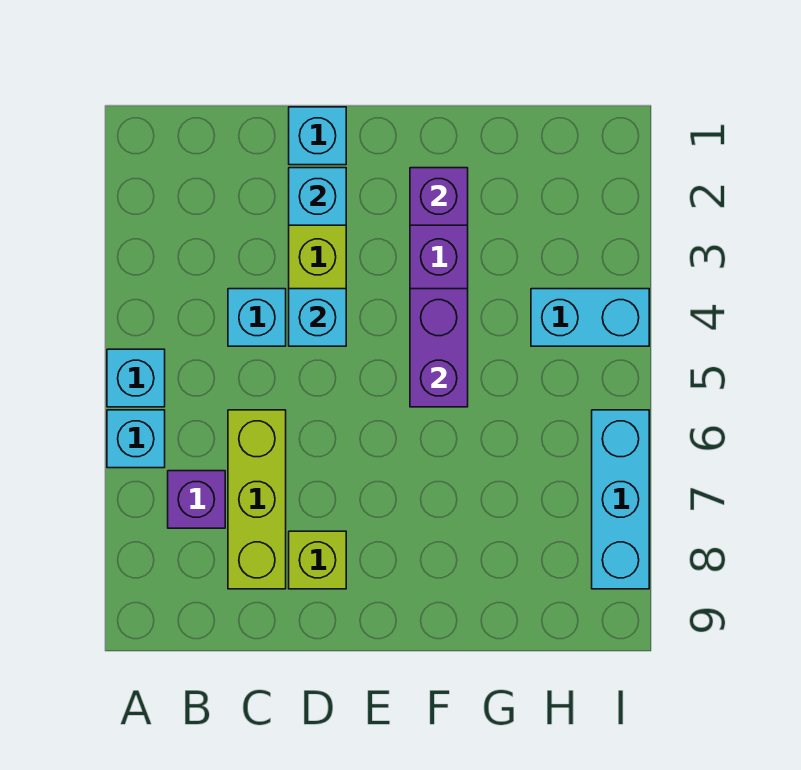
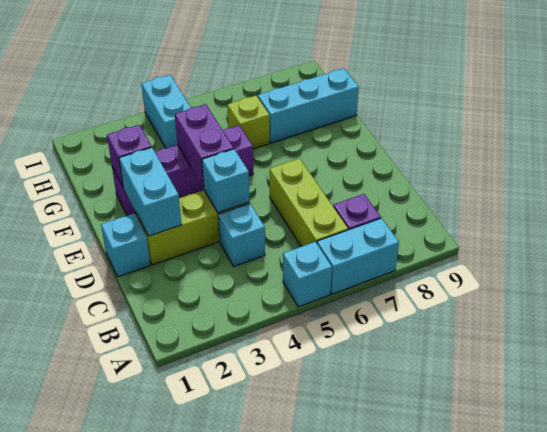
cyan 1x1 brick [107,410,165,468] -> cyan 1x2 brick [317,218,399,294]
lime 1x3 brick [228,410,286,589] -> lime 1x3 brick turned to [270,159,348,247]
cyan 1x1 brick [289,168,346,225] -> cyan 1x2 brick [119,147,182,236]
lime 1x1 brick [289,531,346,589] -> lime 1x1 brick moved to [227,96,270,149]
purple 1x2 brick [410,289,468,407] -> purple 1x2 brick turned to [175,104,234,189]
cyan 1x3 brick [592,410,649,589] -> cyan 1x3 brick moved to [258,69,359,143]

